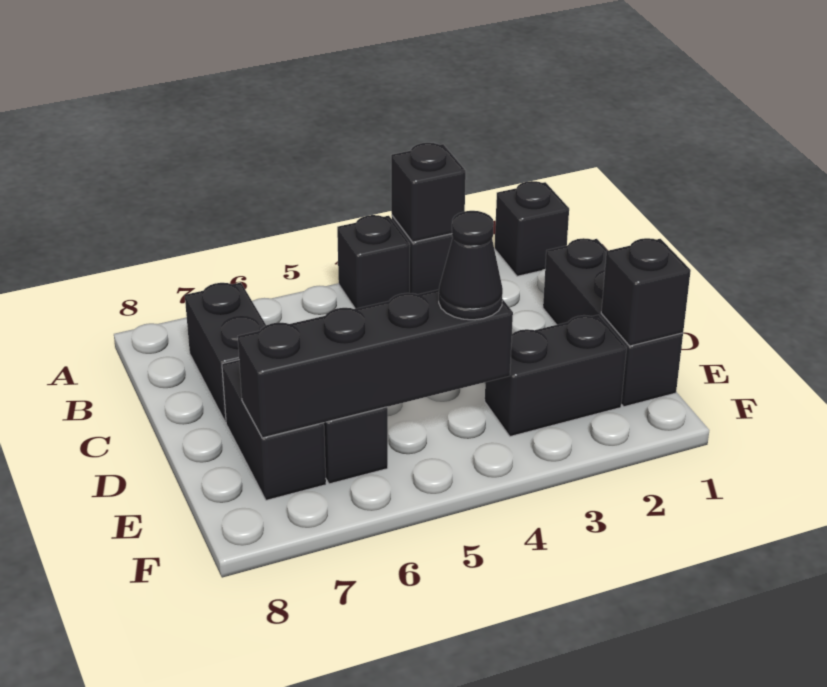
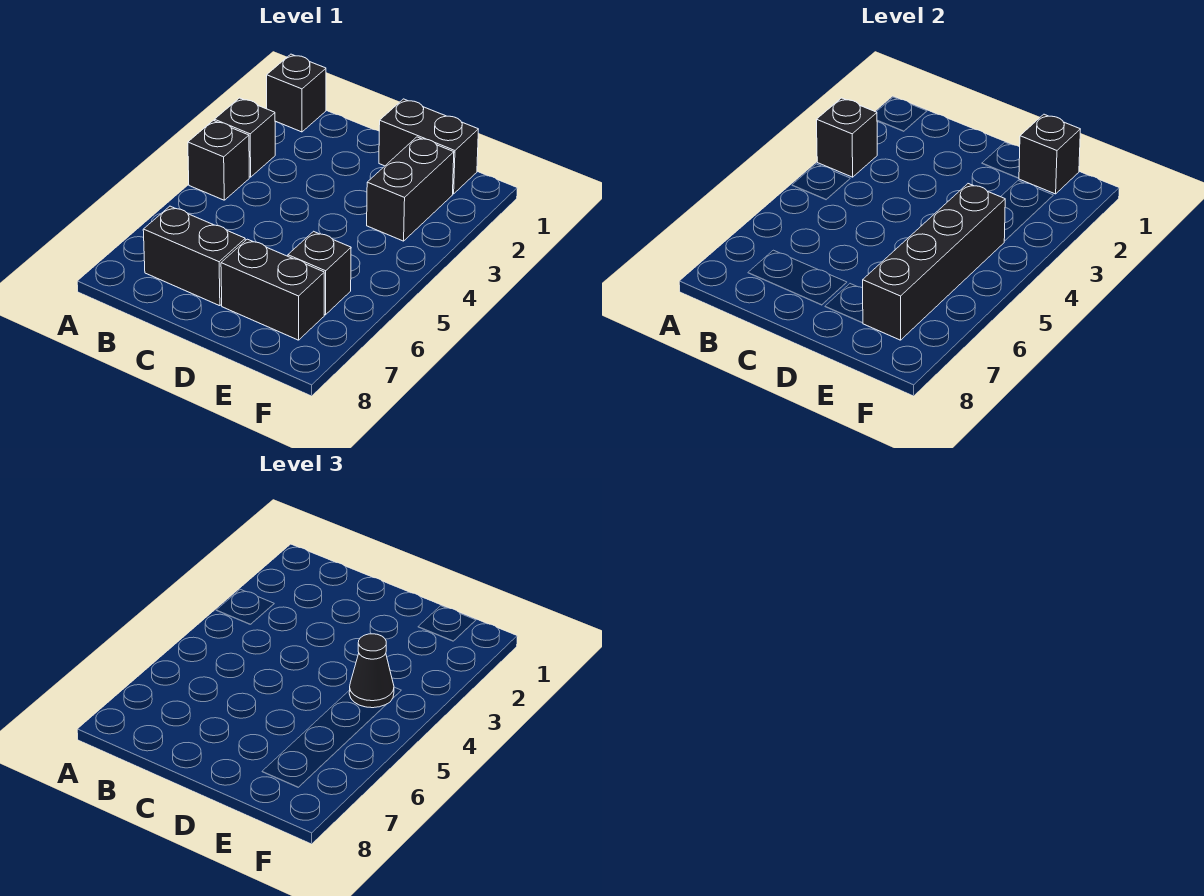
black 1x3 brick [543,238,683,407] -> black 1x2 brick [379,99,478,194]

